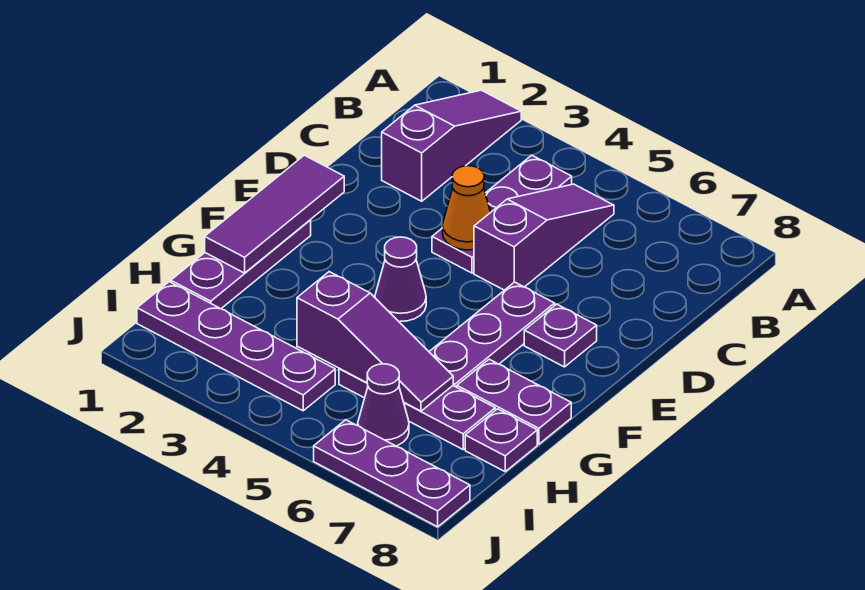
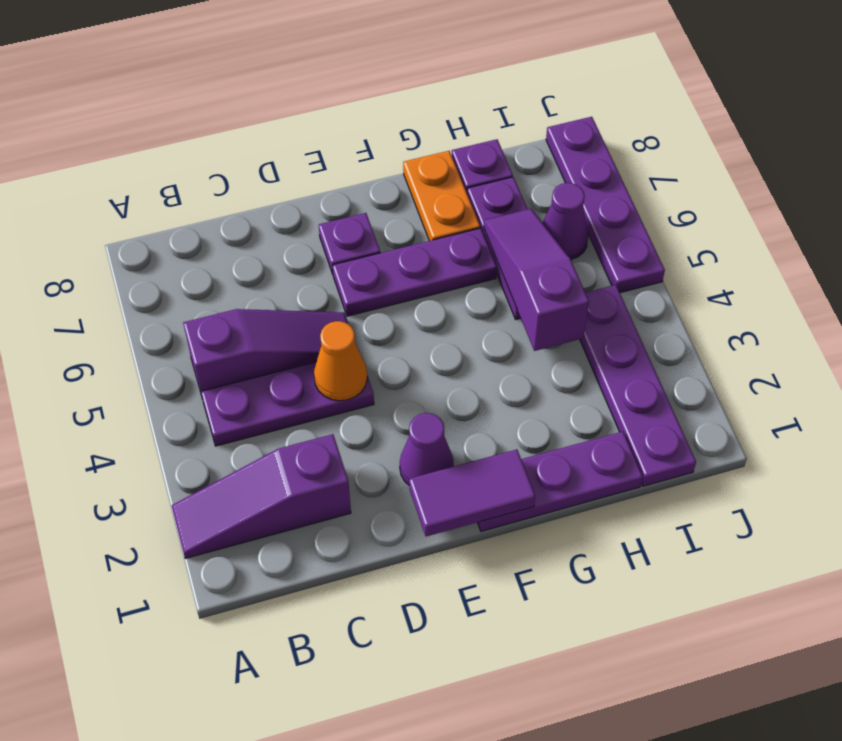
purple 1x3 slope [474,184,614,290] -> purple 1x3 slope turned to [183,309,348,396]
purple 1x3 tile [205,155,344,273] -> purple 1x2 tile [409,449,535,536]
purple 1x1 cone [375,237,426,322] -> purple 1x1 cone moved to [400,413,454,485]
purple 1x2 plate [457,359,571,444] -> orange 1x2 plate [403,151,480,241]
purple 1x3 plate [314,420,470,527] -> purple 1x4 plate [546,117,665,293]

